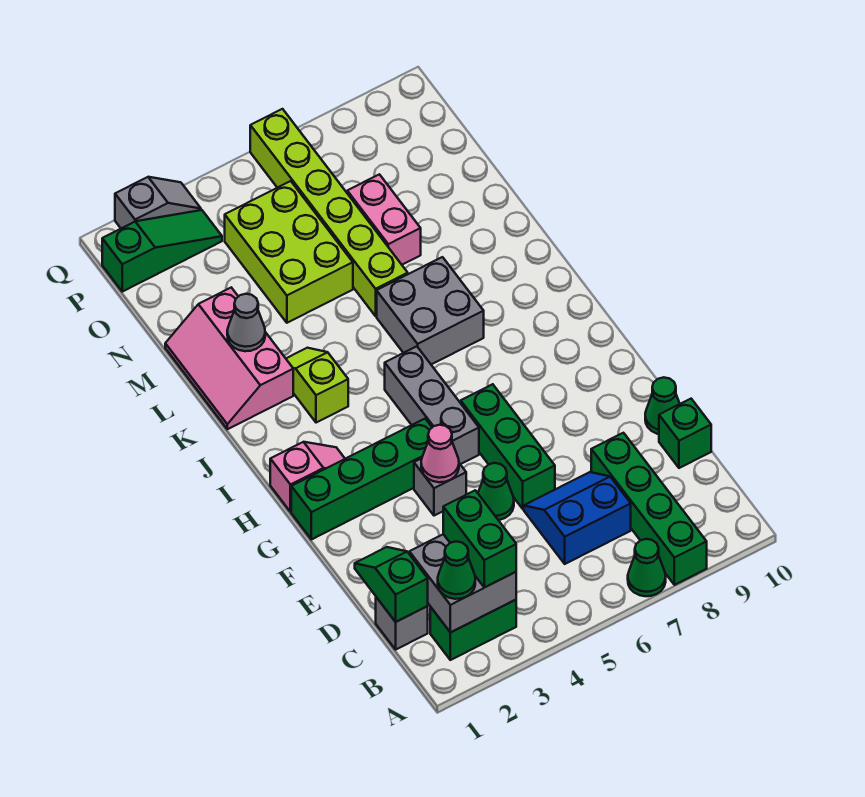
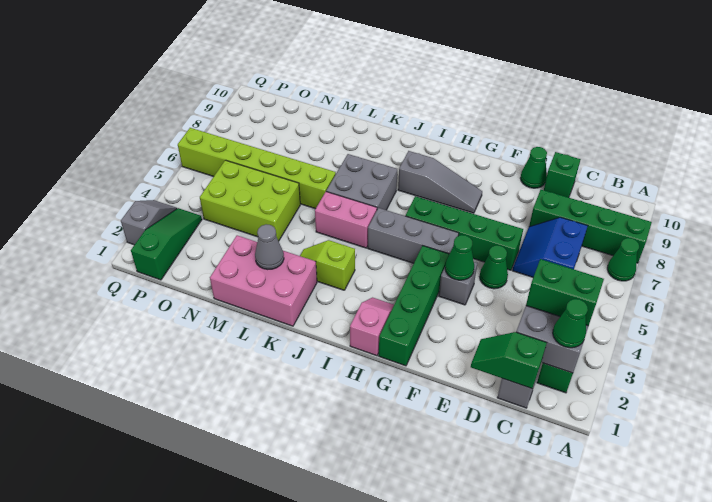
green 1x3 brick [461,384,555,509] -> green 1x4 brick [406,196,523,270]
pink 1x1 cone [421,425,459,482] -> green 1x1 cone [445,235,474,280]
none -> grey 1x3 slope [398,151,482,213]
pink 2x3 slope [165,288,293,429] -> pink 2x3 brick [210,235,317,326]
pink 1x2 brick [347,174,421,265] -> pink 1x2 brick moved to [315,192,377,248]

